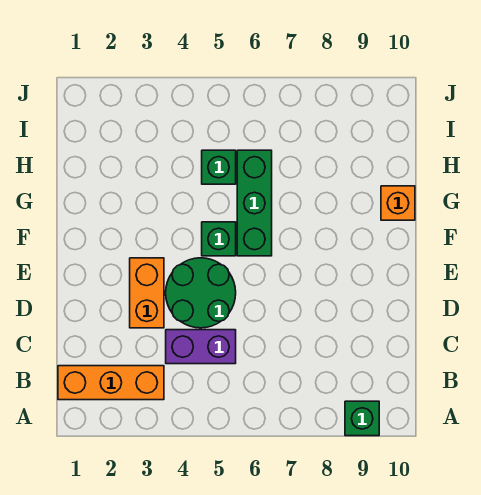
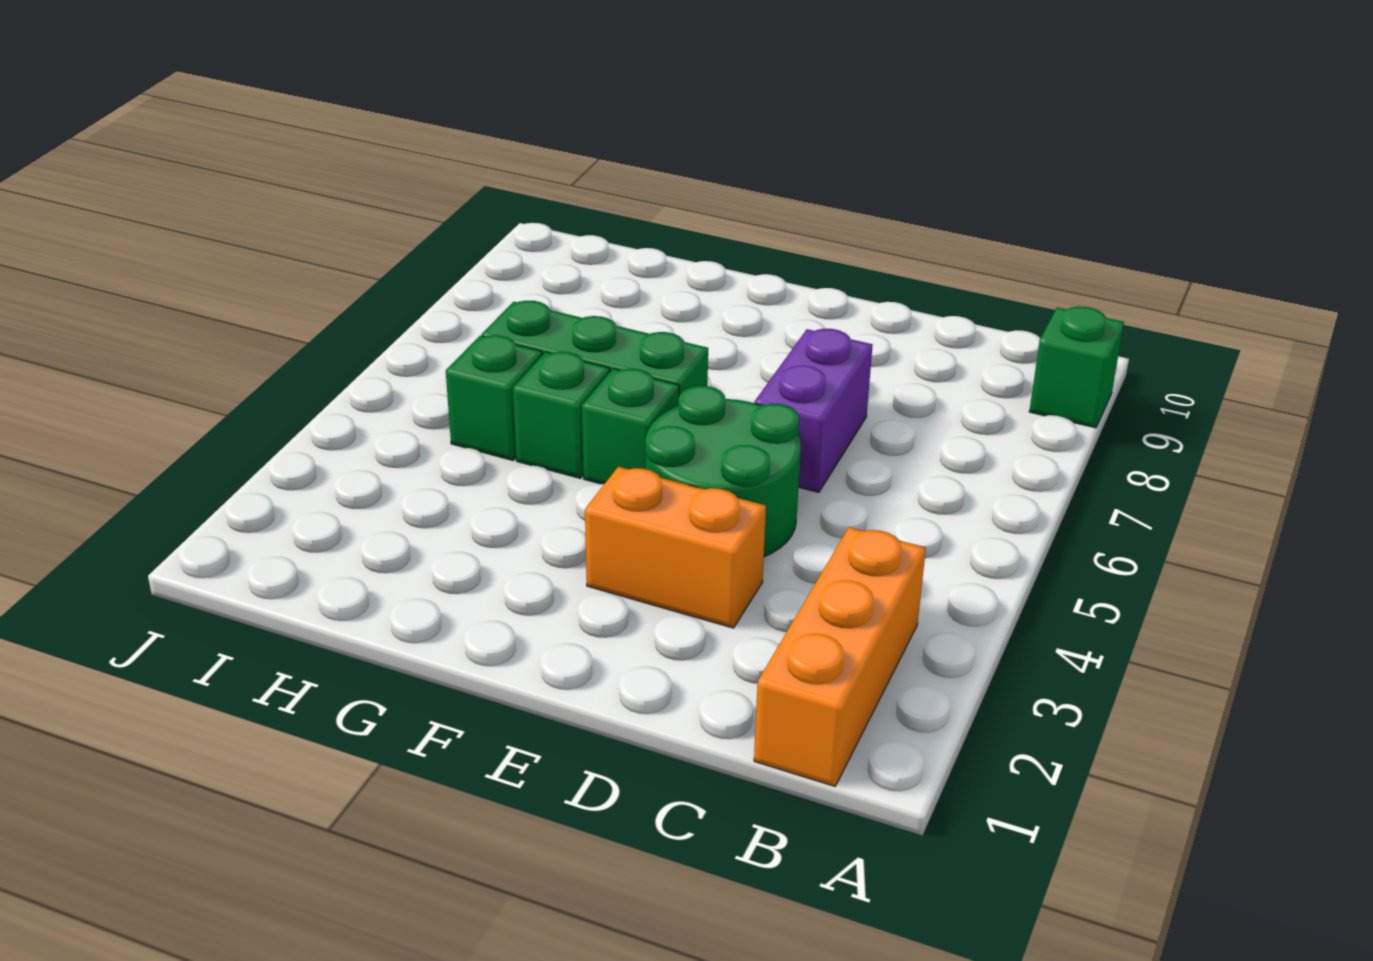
purple 1x2 brick [166,330,236,364] -> purple 1x2 brick moved to [755,329,873,493]
none -> green 1x1 brick [513,352,610,478]
orange 1x1 brick [381,186,415,220] -> none

